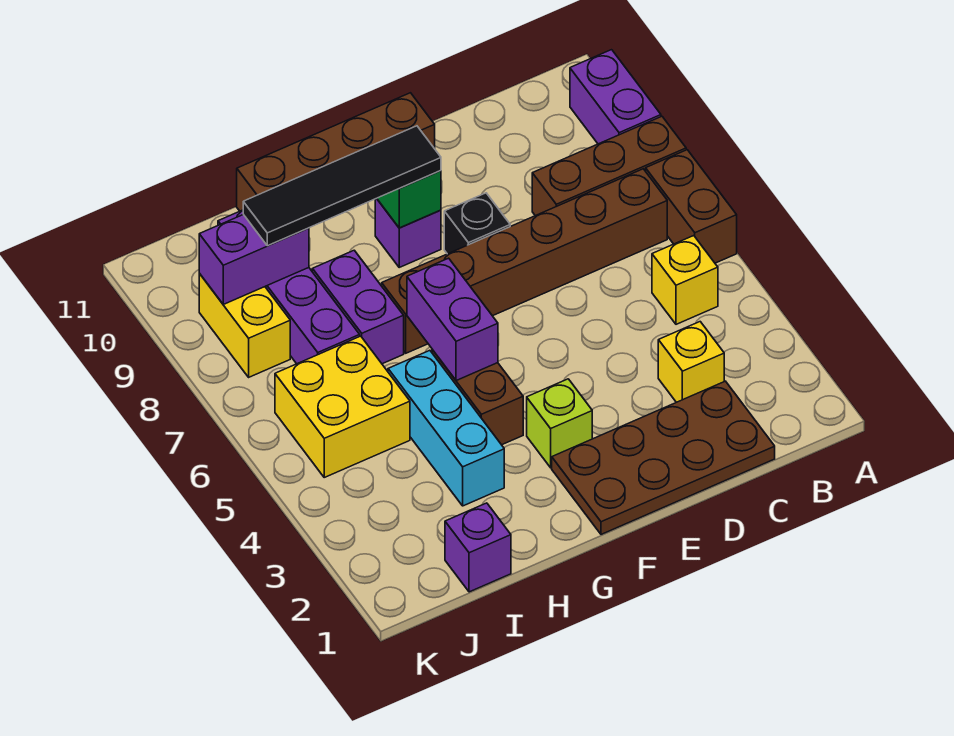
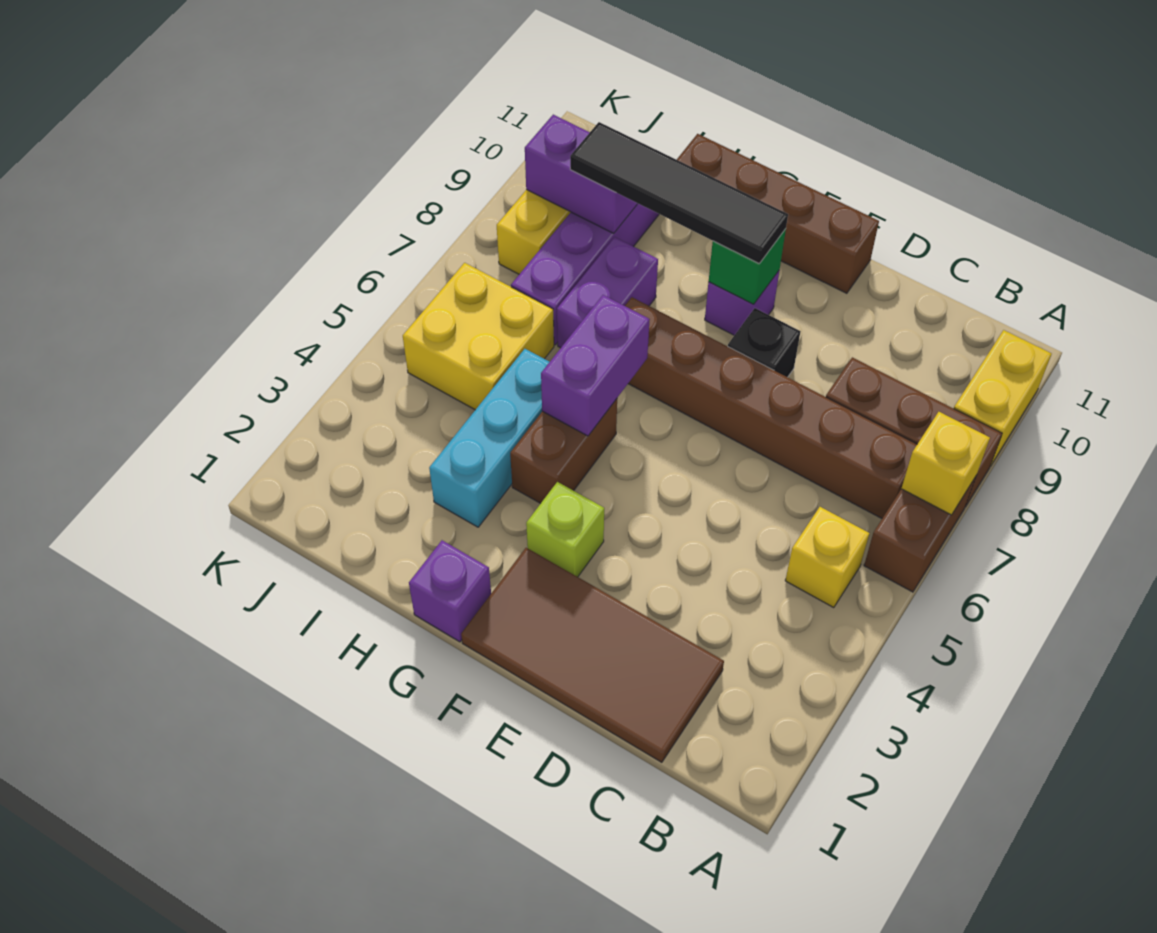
purple 1x2 brick [570,50,661,144] -> yellow 1x2 brick [954,330,1051,466]
brown 2x4 plate [552,381,775,534] -> brown 2x4 tile [461,548,724,762]
yellow 1x1 brick [658,322,724,402] -> yellow 1x1 brick moved to [901,412,990,515]
purple 1x1 brick [445,503,511,592] -> purple 1x1 brick moved to [409,540,491,642]

